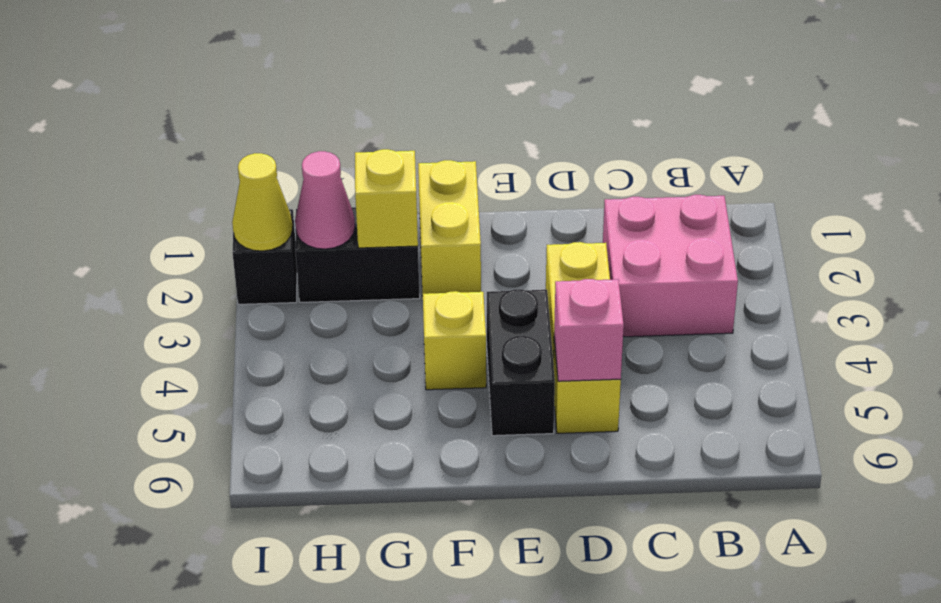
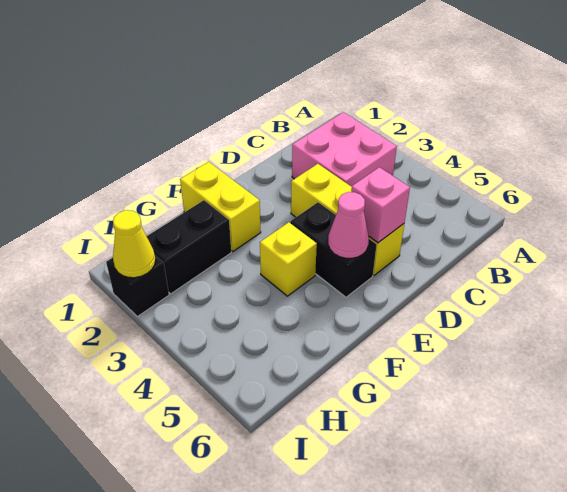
yellow 1x1 brick [355,149,418,248] -> none
pink 1x1 cone [295,151,355,249] -> pink 1x1 cone moved to [328,192,369,258]

